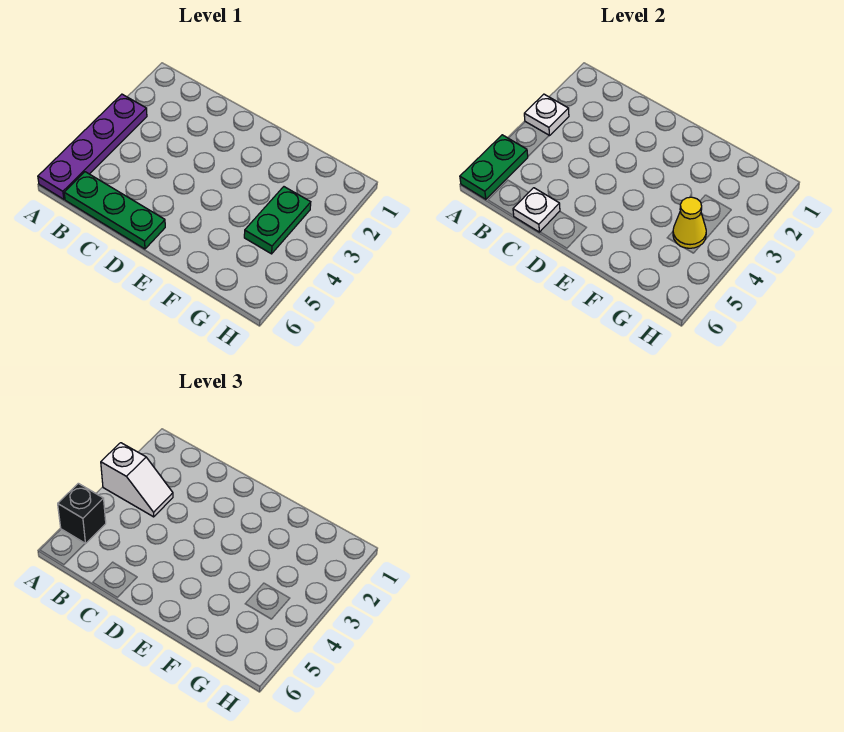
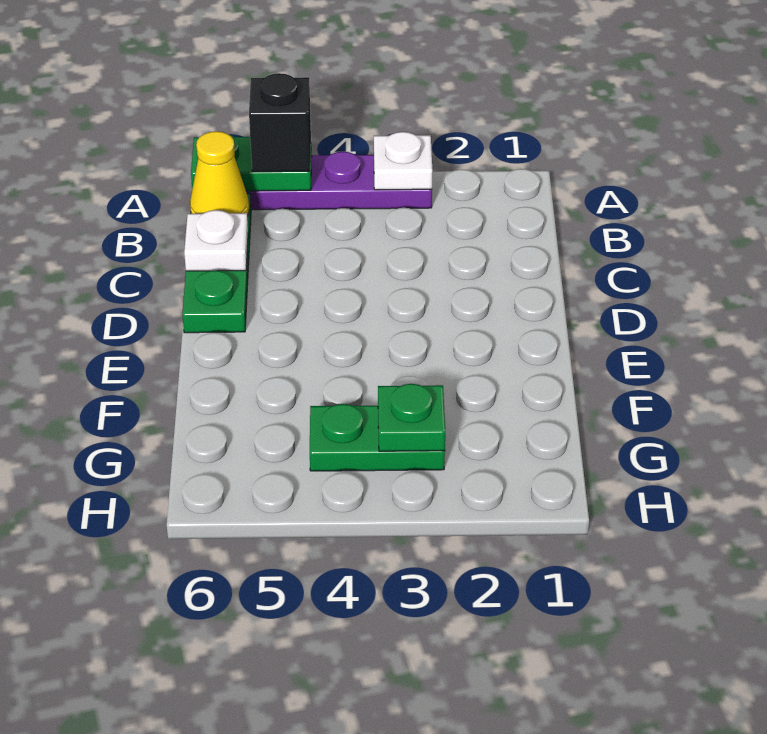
white 1x2 slope [101,443,173,517] -> none
none -> green 1x1 plate [378,384,445,451]
yellow 1x1 cone [673,197,706,248] -> yellow 1x1 cone moved to [190,131,249,216]

